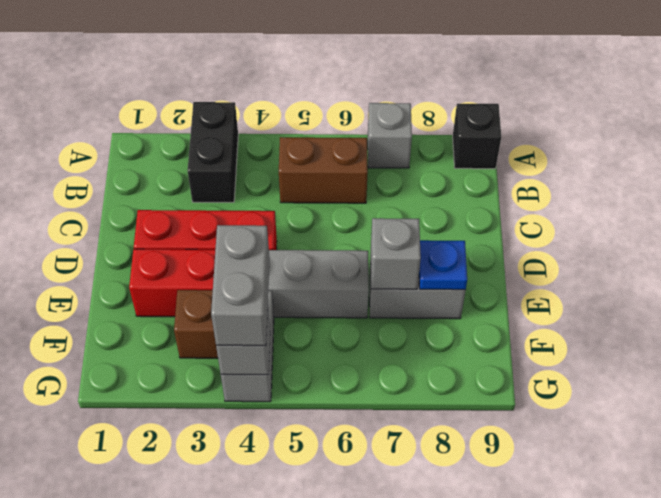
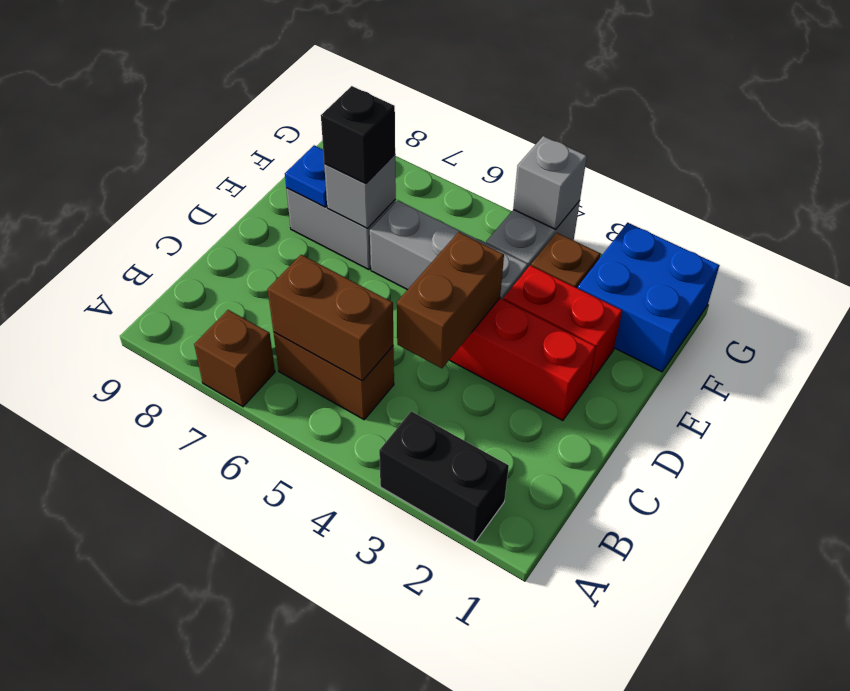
black 1x2 brick [188,102,238,202] -> black 1x2 brick turned to [379,411,509,542]
grey 1x1 brick [368,103,412,168] -> brown 1x1 brick [194,310,275,407]
black 1x1 brick [453,104,501,169] -> black 1x1 brick moved to [321,86,395,184]
none -> brown 1x2 brick [268,255,393,381]
none -> brown 1x2 brick [397,232,504,368]
none -> blue 2x2 brick [578,223,719,372]
grey 1x2 brick [211,225,270,346] -> none

